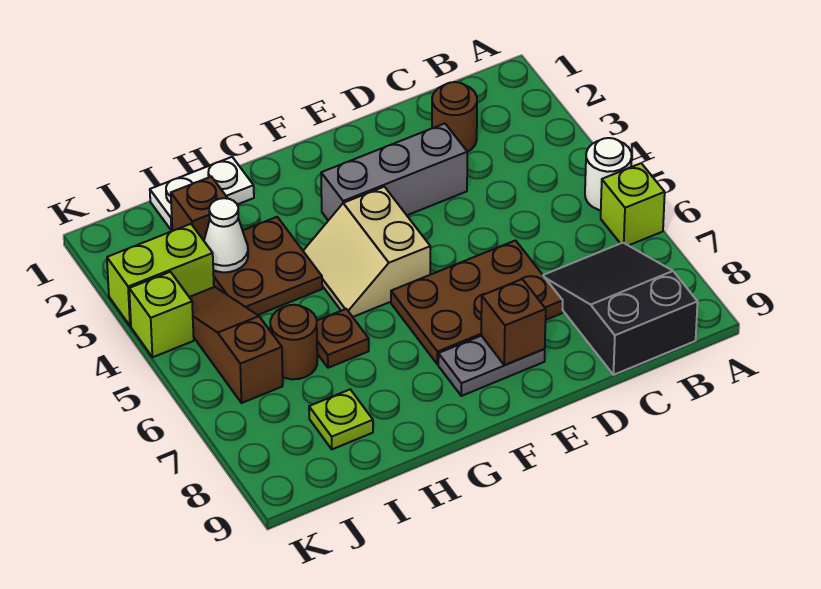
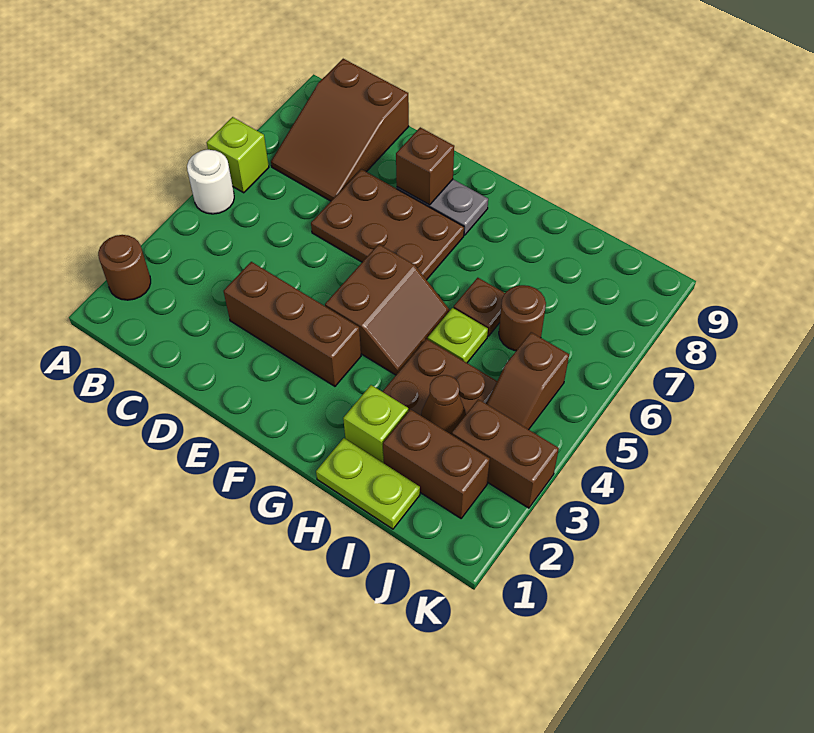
black 2x3 slope [543,243,698,375] -> brown 2x3 slope [271,59,409,201]
brown 1x1 round brick [432,82,477,152] -> brown 1x1 round brick moved to [98,235,151,300]
grey 1x3 brick [321,124,467,220] -> brown 1x3 brick [224,262,361,386]
tan 2x2 slope [303,187,430,317] -> brown 2x2 slope [325,244,450,375]
white 1x2 plate [150,157,254,230] -> lime 1x2 plate [316,438,420,529]
brown 1x1 brick [171,177,228,240] -> brown 1x2 brick [383,409,490,518]
white 1x1 cone [204,198,248,272] -> brown 1x1 cone [421,375,466,435]
lime 1x1 plate [309,390,373,449] -> lime 1x1 plate moved to [428,308,488,363]
lime 1x2 brick [107,224,214,326] -> brown 1x2 brick [452,399,559,508]
brown 1x3 slope [189,287,283,403] -> brown 1x2 slope [486,332,569,430]
lime 1x1 brick [129,272,194,357] -> lime 1x1 brick moved to [343,385,408,463]

